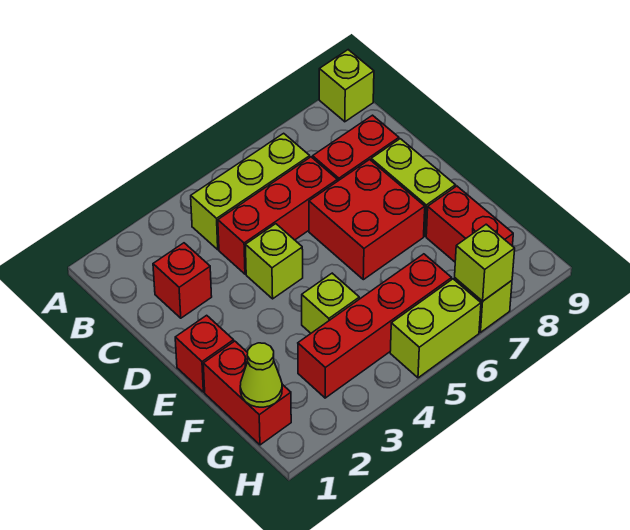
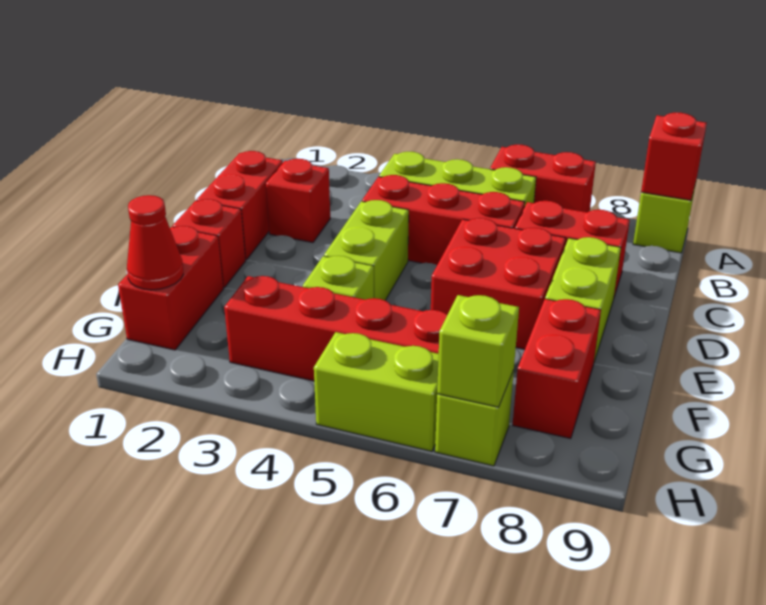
none -> red 1x2 brick [490,145,596,212]
none -> red 1x1 brick [641,112,707,200]
none -> red 1x2 brick [197,151,283,260]
lime 1x1 brick [245,224,303,299] -> lime 1x2 brick [324,200,409,300]
lime 1x1 cone [240,343,282,407] -> red 1x1 cone [127,195,183,290]

